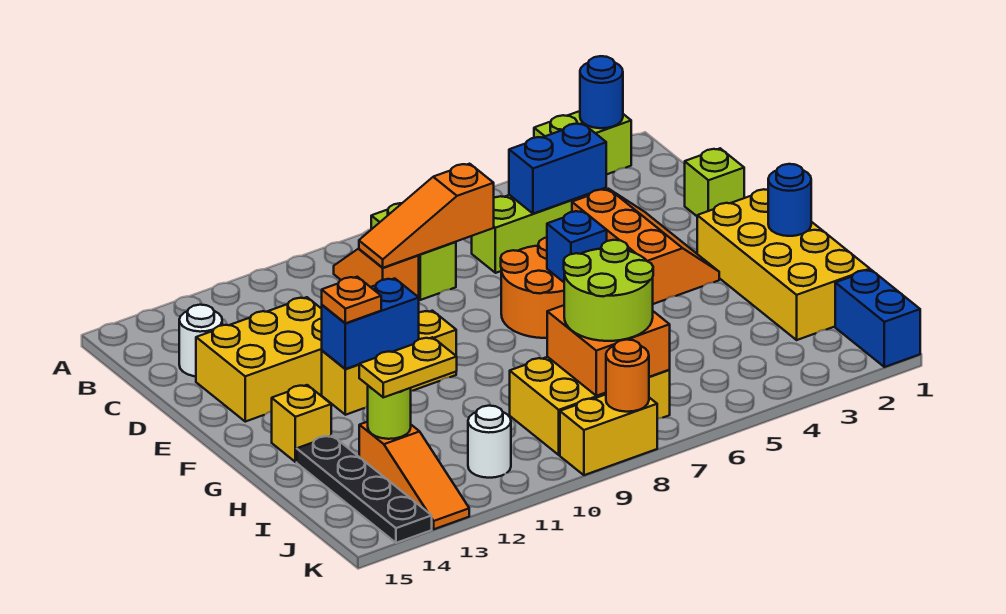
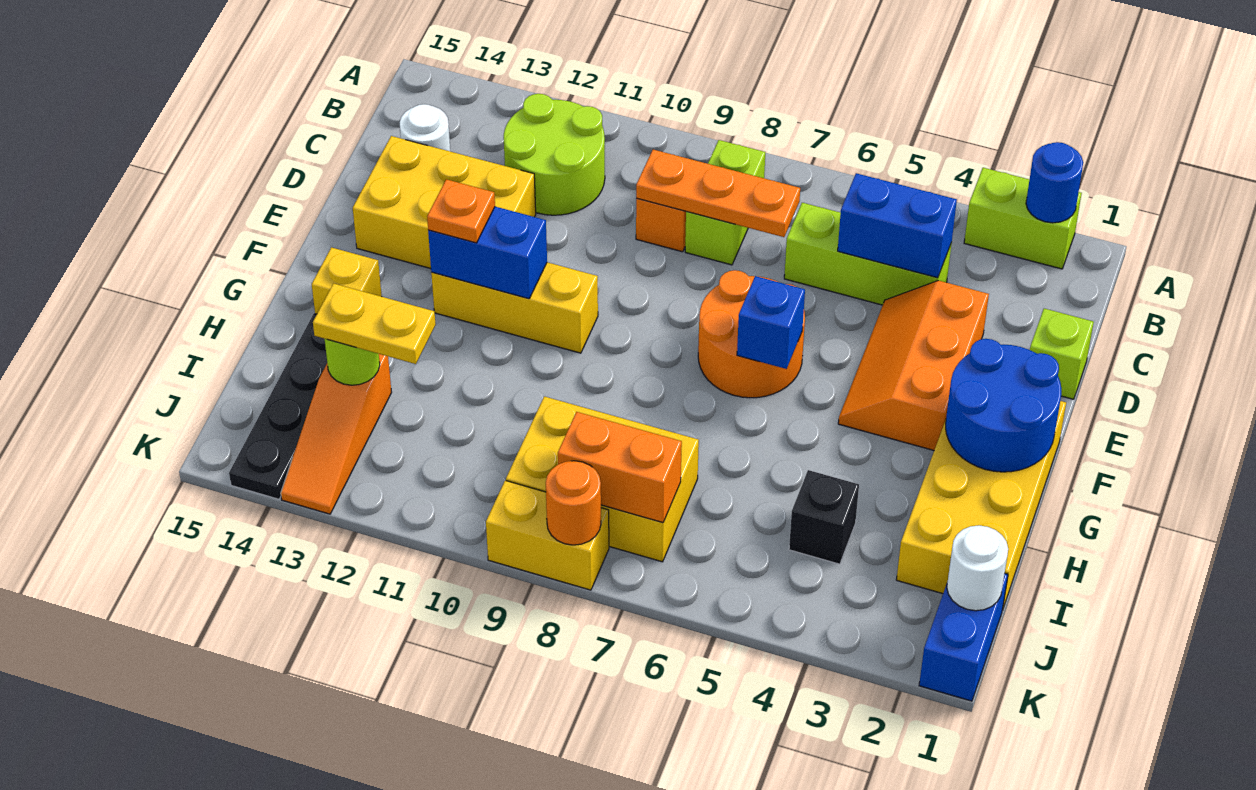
orange 1x3 slope [359,164,494,268] -> orange 1x3 plate [636,150,800,237]
orange 2x3 slope [572,189,719,304] -> orange 2x3 slope turned to [838,281,989,450]
blue 1x1 round brick [768,164,811,236] -> blue 2x2 round brick [946,339,1061,472]
none -> black 1x1 brick [789,470,859,564]
orange 2x2 brick [547,305,670,396] -> orange 1x2 brick [558,412,682,523]
lime 2x2 round brick [564,240,653,341] -> lime 2x2 round brick moved to [504,94,605,215]
white 1x1 round brick [468,406,511,478] -> white 1x1 round brick moved to [947,525,1008,611]

